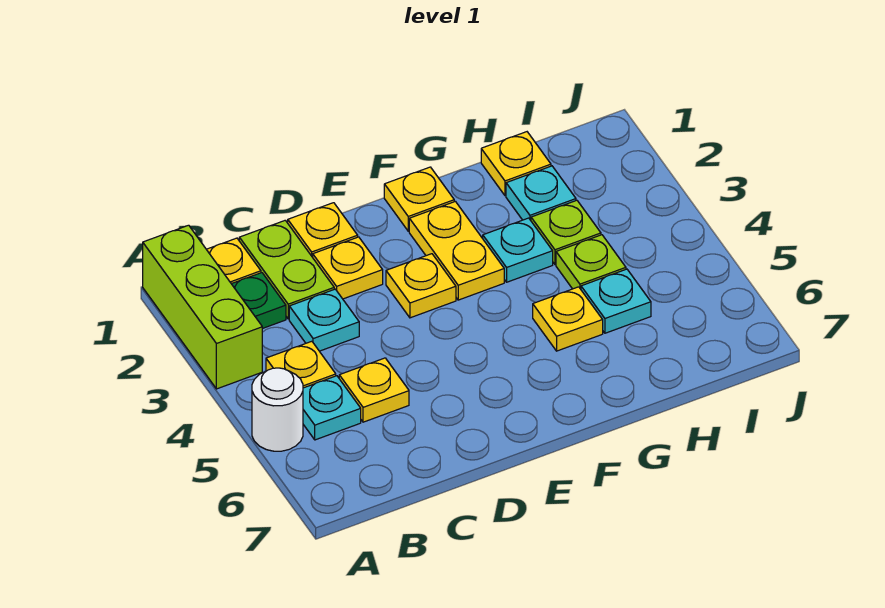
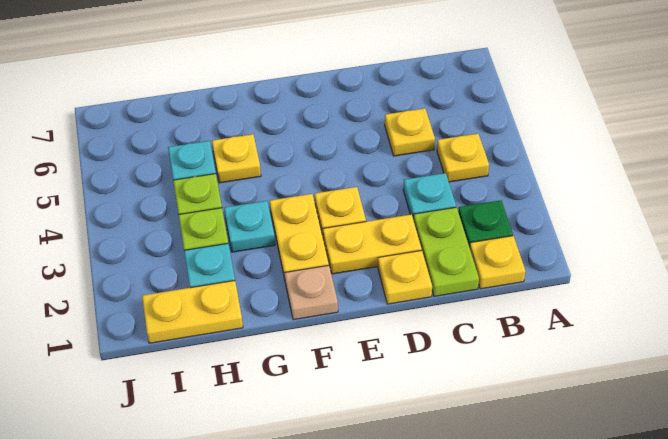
lime 1x3 brick [143,225,262,389] -> none
white 1x1 round brick [252,368,303,451] -> none
cyan 1x1 plate [303,376,361,440] -> none
yellow 1x1 plate [313,237,383,299] -> yellow 1x2 plate [323,215,422,274]
yellow 1x1 plate [384,167,454,231] -> tan 1x1 plate [285,265,338,320]
yellow 1x1 plate [481,132,551,196] -> yellow 1x2 plate [142,281,243,343]

